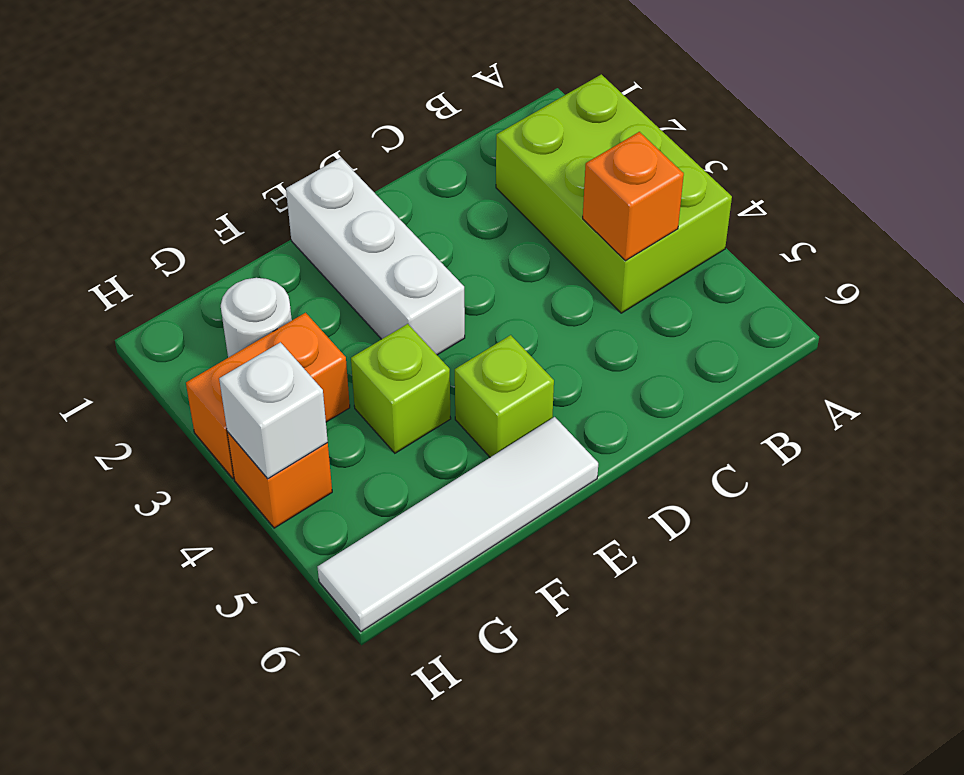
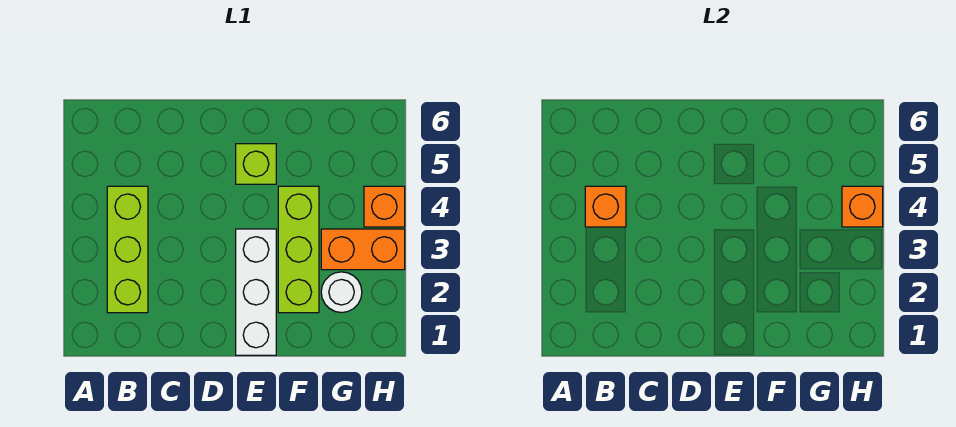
lime 2x3 brick [496,74,732,313] -> lime 1x3 brick [107,186,148,313]
white 1x4 tile [318,417,598,632] -> none
lime 1x1 brick [351,324,451,453] -> lime 1x3 brick [278,186,319,313]
white 1x1 brick [219,342,328,479] -> orange 1x1 brick [842,186,883,227]

